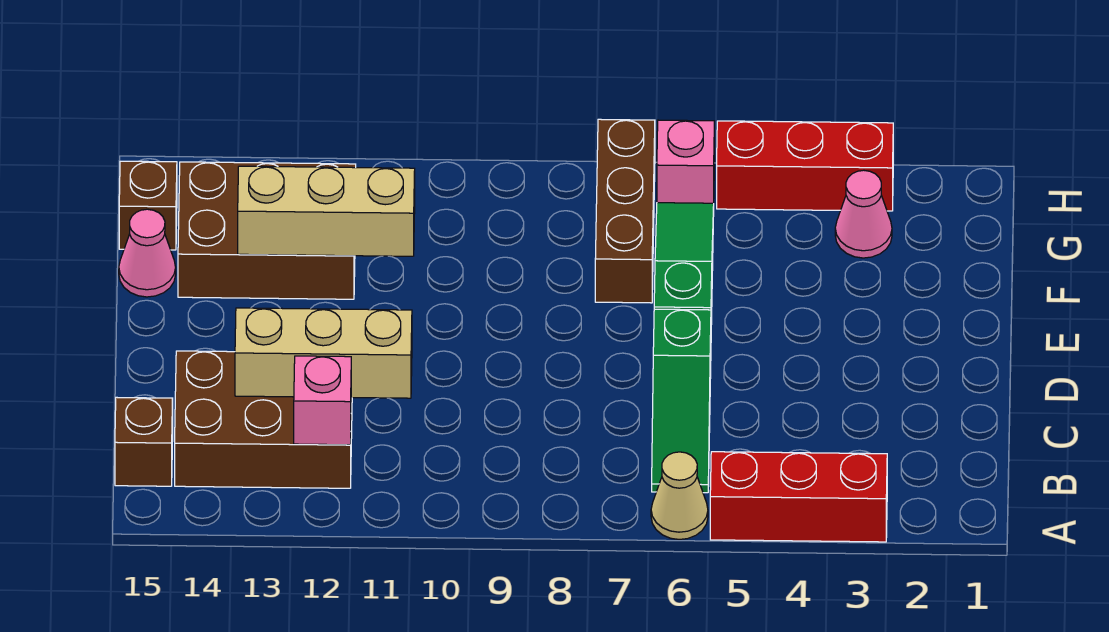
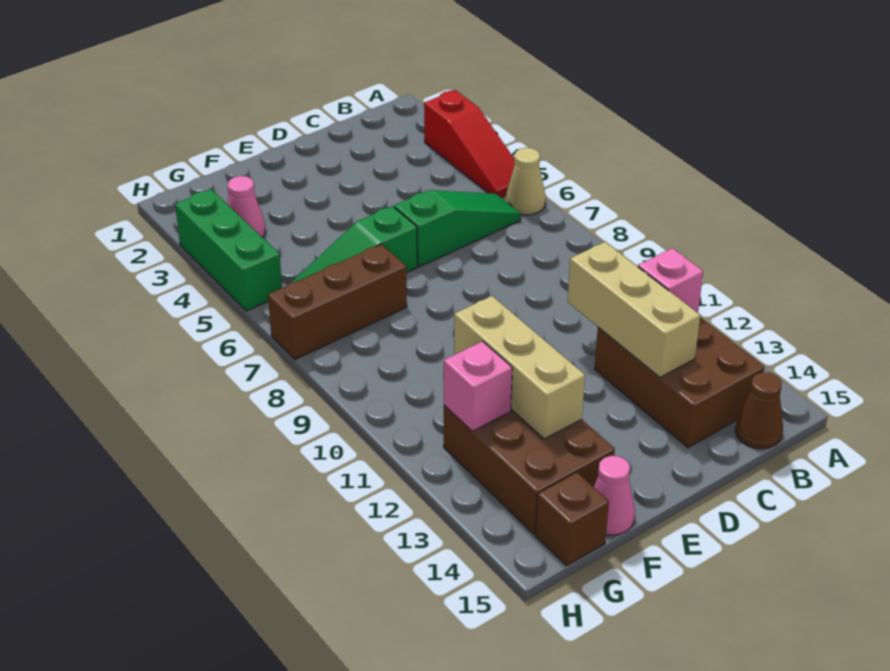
red 1x3 brick [710,452,887,542] -> red 1x3 slope [424,90,515,197]
brown 1x1 brick [115,397,173,486] -> brown 1x1 cone [735,372,783,449]
red 1x3 brick [717,121,893,211] -> green 1x3 brick [175,189,282,311]
pink 1x1 brick [657,120,714,203] -> pink 1x1 brick moved to [444,341,512,431]

